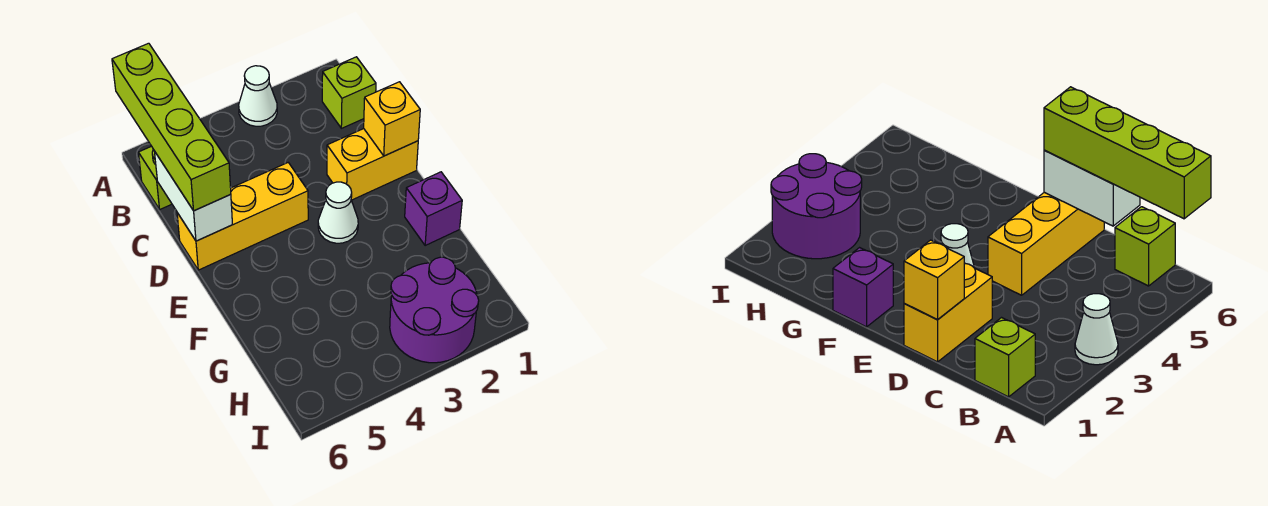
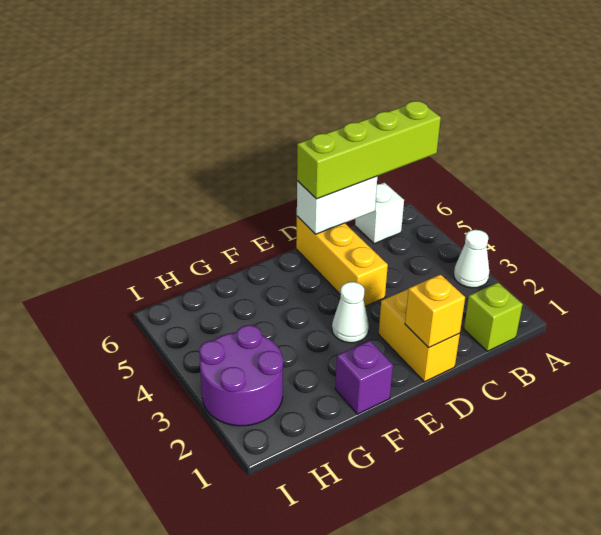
lime 1x1 brick [138,146,172,209] -> white 1x1 brick [355,183,404,244]

